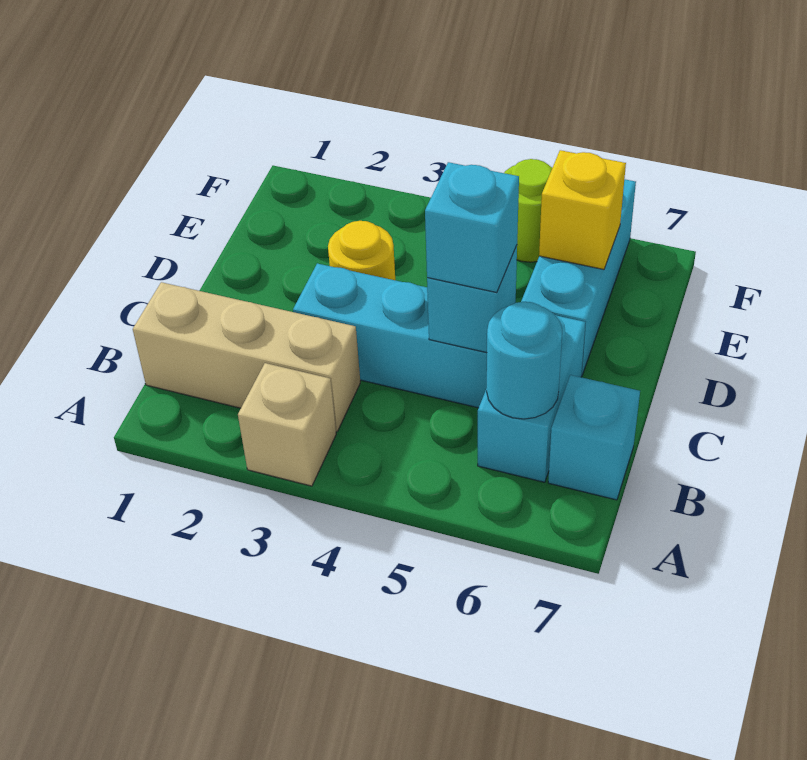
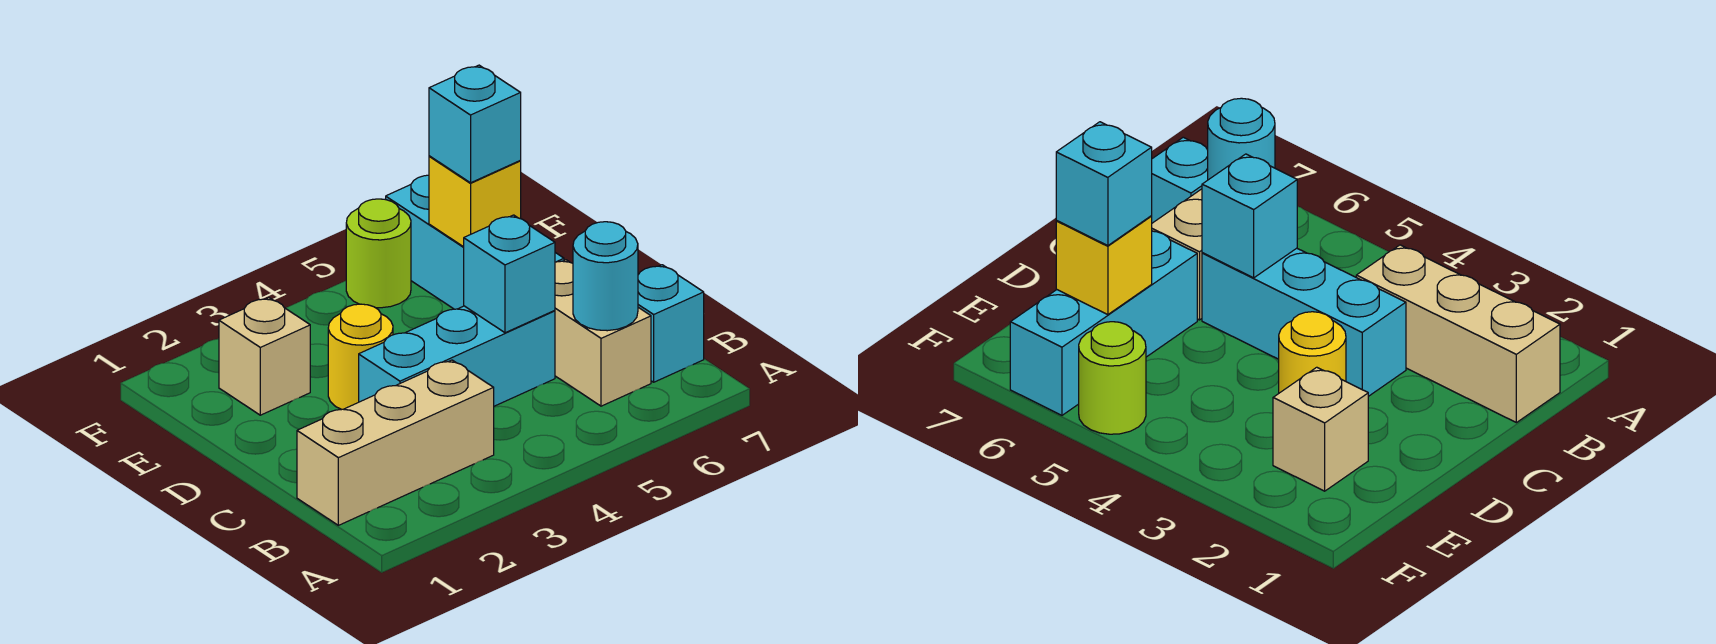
tan 1x1 brick [238,363,336,486] -> tan 1x1 brick moved to [219,298,310,415]
cyan 1x2 brick [478,315,585,482] -> tan 1x2 brick [555,260,651,406]
cyan 1x1 brick [425,162,519,293] -> cyan 1x1 brick moved to [429,65,521,183]

